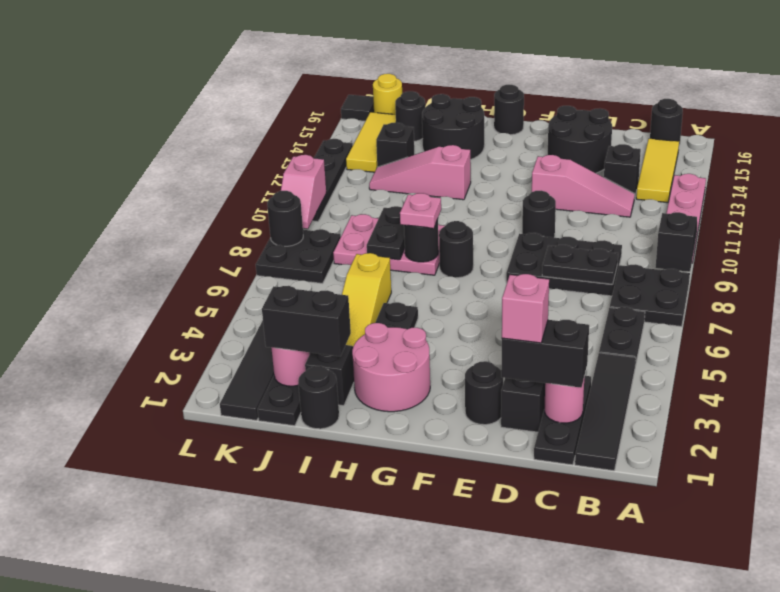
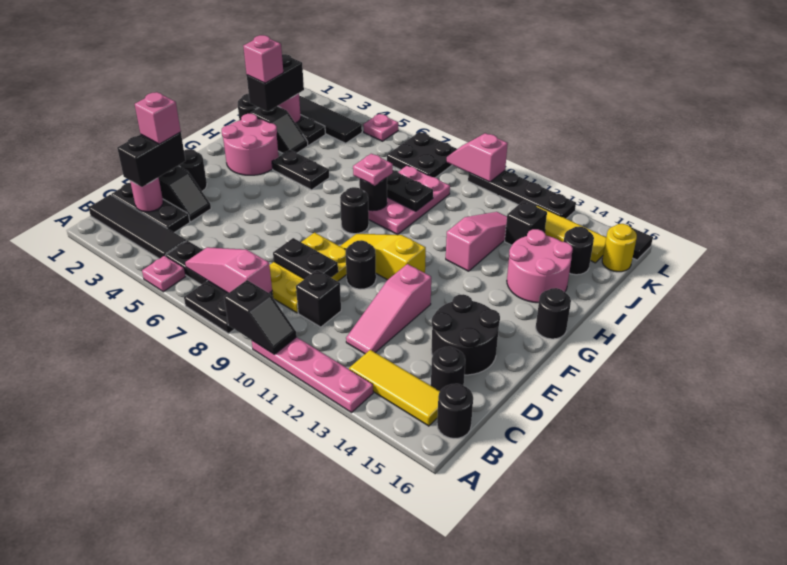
none -> pink 1x1 plate [142,256,186,292]
none -> pink 1x3 slope [185,247,272,293]
black 2x3 plate [506,233,622,296] -> yellow 2x3 plate [269,233,347,313]
black 1x2 plate [542,245,618,284] -> black 1x2 plate turned to [273,238,338,279]
black 1x1 brick [604,144,641,195] -> black 1x1 brick moved to [296,270,341,327]
black 2x2 round brick [422,94,484,160] -> pink 2x2 round brick [507,229,573,303]
none -> pink 1x1 brick [243,35,283,83]
yellow 1x3 slope [342,253,391,346] -> yellow 1x3 slope moved to [340,234,426,280]
none -> pink 1x1 plate [363,114,398,141]
black 1x1 round brick [267,191,303,246] -> black 1x1 round brick moved to [431,347,465,391]

